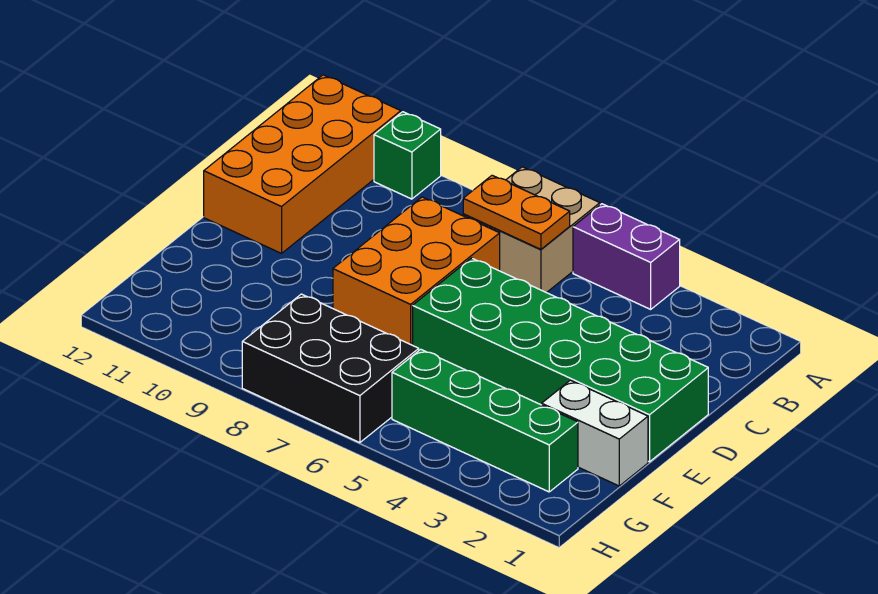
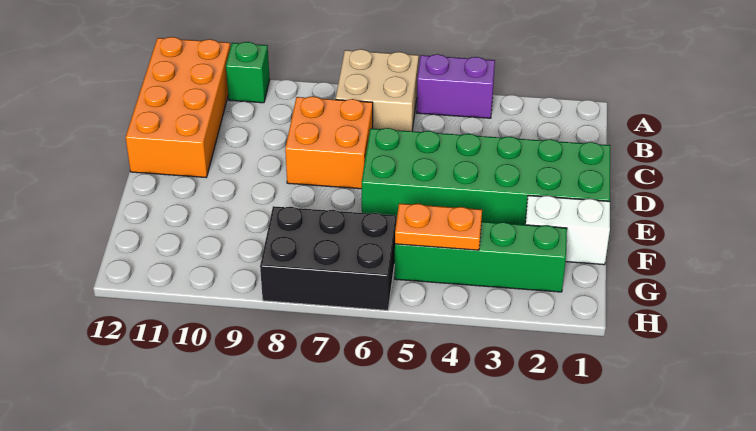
orange 1x2 plate [463,175,570,249] -> orange 1x2 plate moved to [395,203,482,250]
orange 2x3 brick [333,197,500,345] -> orange 2x2 brick [285,96,373,189]

